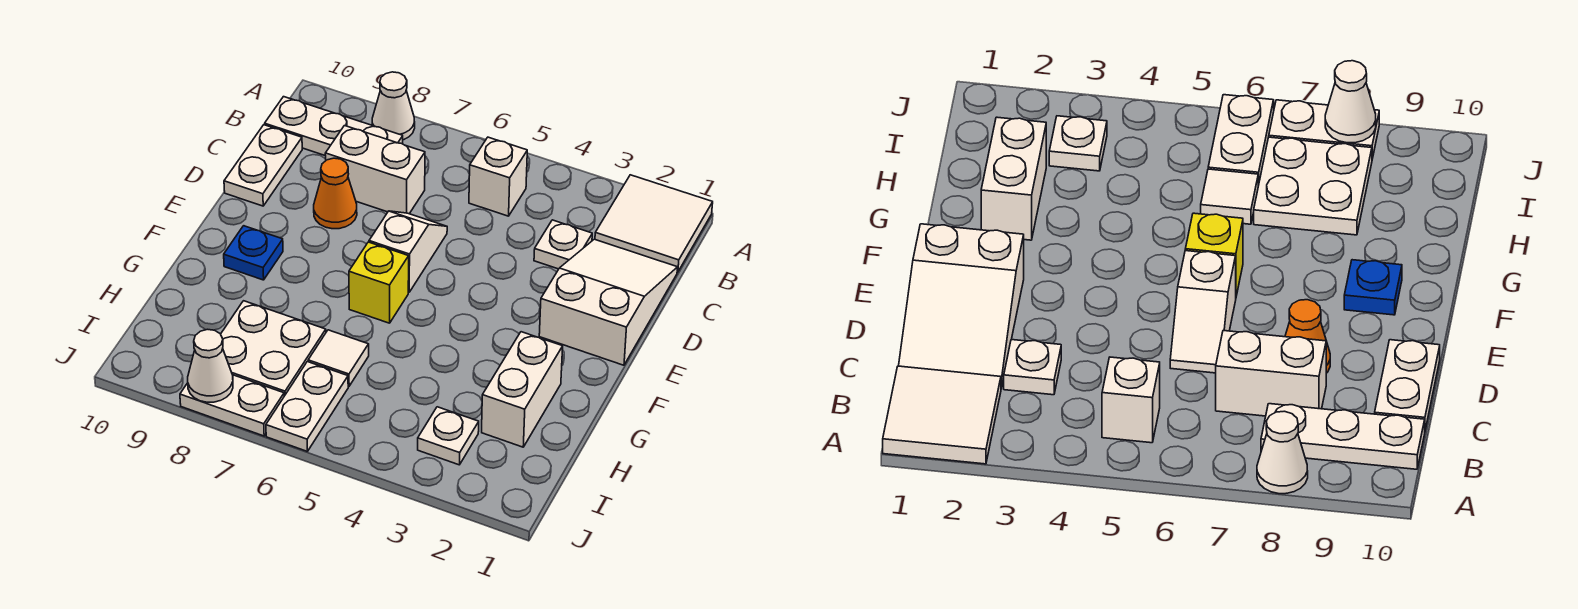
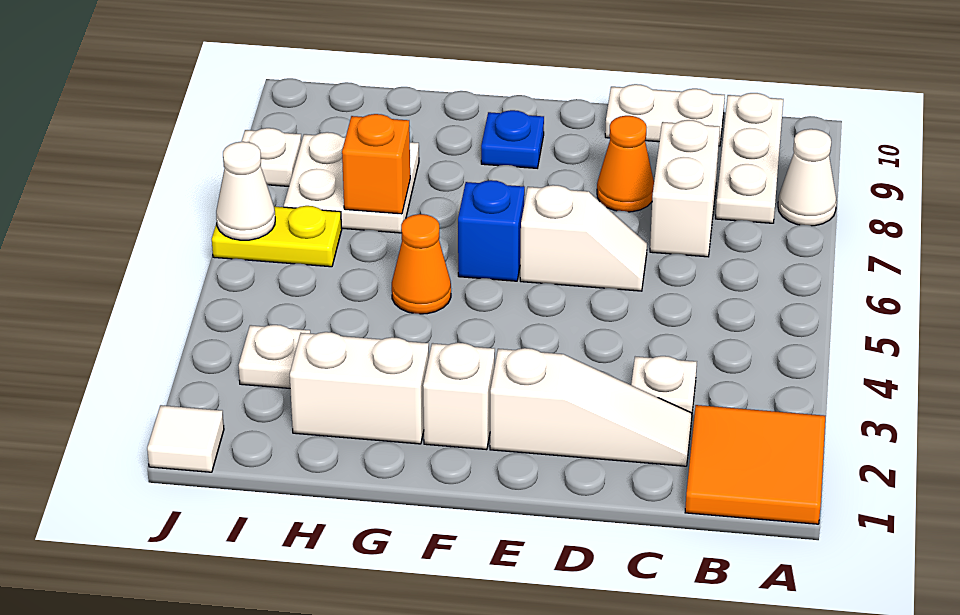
white 2x2 tile [595,175,713,272] -> orange 2x2 tile [685,405,825,524]
white 1x1 brick [469,137,527,216] -> white 1x1 brick moved to [423,343,495,450]
white 2x3 slope [539,239,678,365] -> white 1x3 slope [490,348,692,466]
yellow 1x1 brick [349,242,409,323] -> blue 1x1 brick [458,180,525,281]
none -> orange 1x1 cone [392,214,451,314]
white 1x1 tile [308,330,369,386] -> white 1x1 tile moved to [147,405,224,472]
none -> orange 1x1 brick [342,114,410,214]
white 1x2 plate [266,362,348,452] -> yellow 1x2 plate [212,206,342,267]
white 1x2 plate [180,375,284,436] -> white 1x1 plate [242,128,301,186]
white 1x1 cone [188,329,233,402] -> white 1x1 cone moved to [216,142,275,240]

